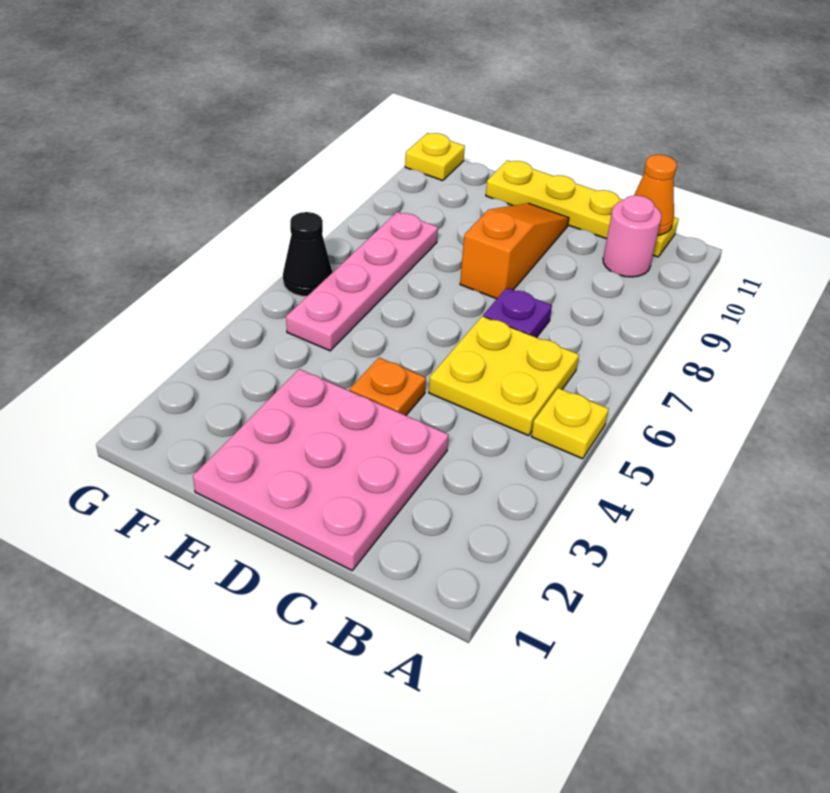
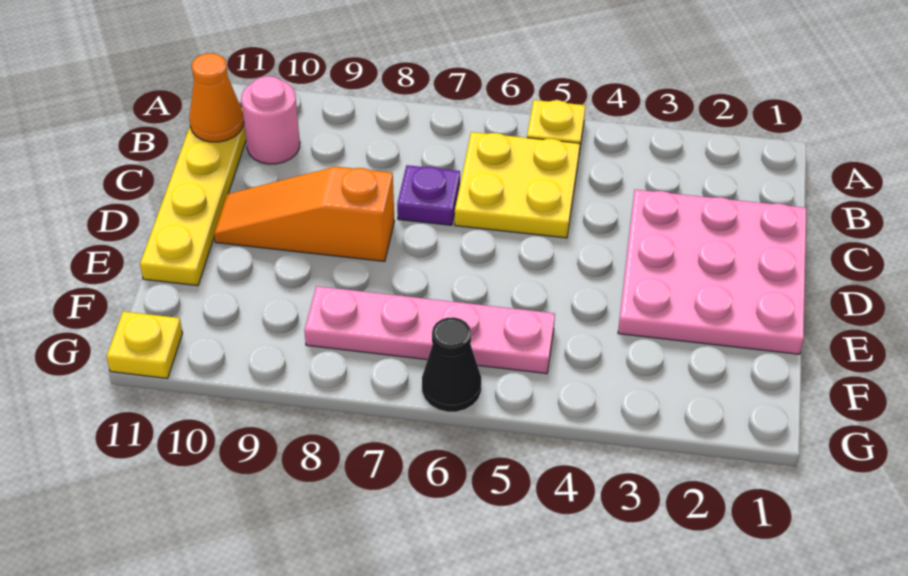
orange 1x1 plate [350,358,426,415] -> none

